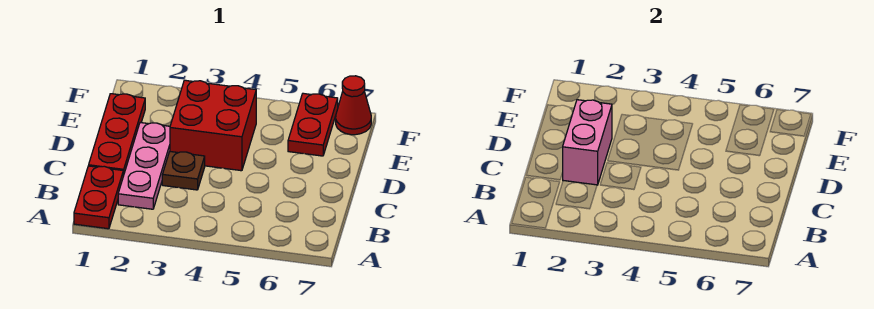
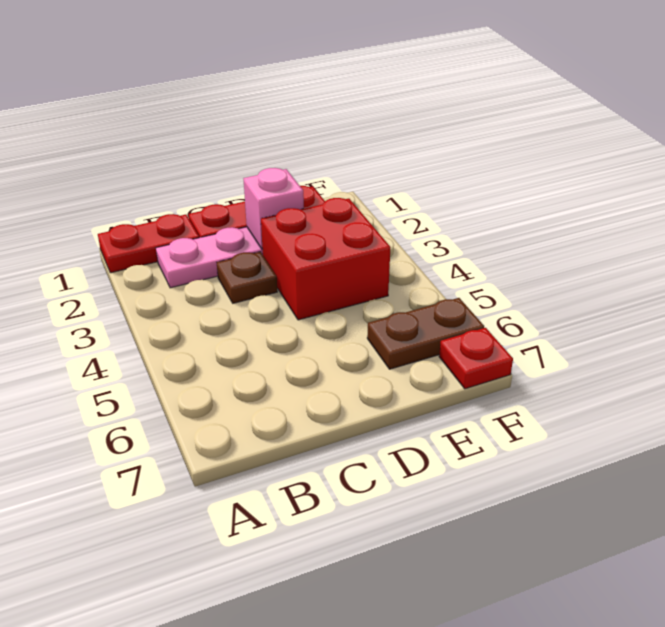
pink 1x2 brick [563,100,612,185] -> pink 1x1 brick [243,168,304,249]
red 1x2 plate [288,93,338,156] -> brown 1x2 plate [367,298,484,369]
red 1x1 cone [336,76,371,135] -> red 1x1 plate [439,328,513,389]

